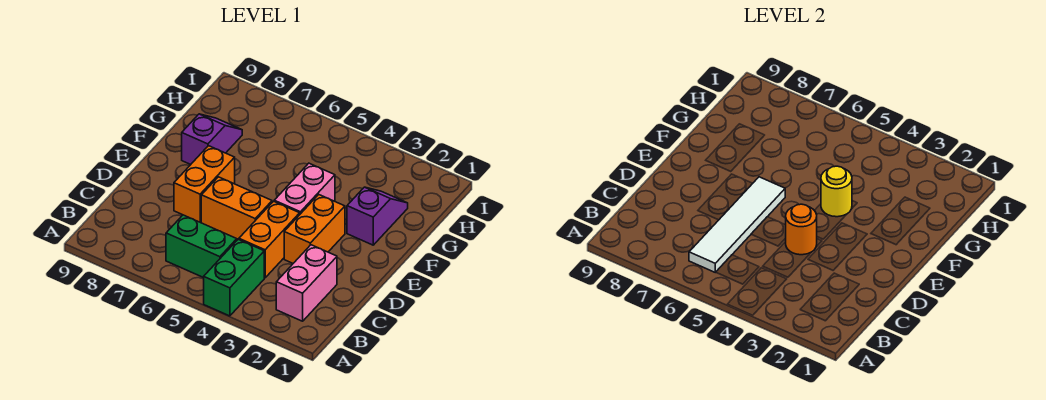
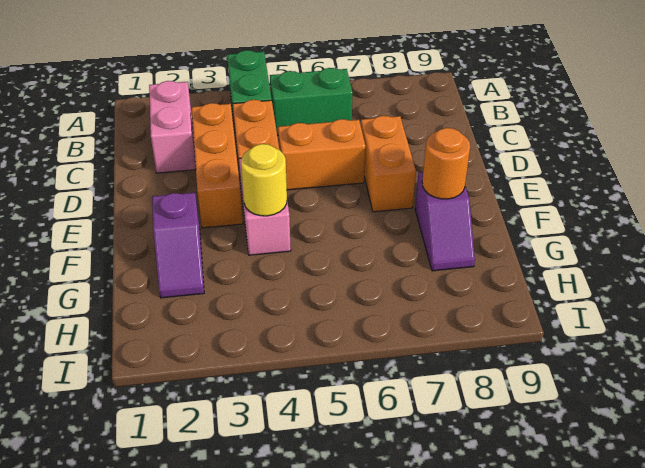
white 1x4 tile [689,177,785,272] -> none
orange 1x2 brick [284,195,345,263] -> orange 1x3 brick [192,103,243,228]
orange 1x1 round brick [786,204,817,255] -> orange 1x1 round brick moved to [422,128,470,199]

